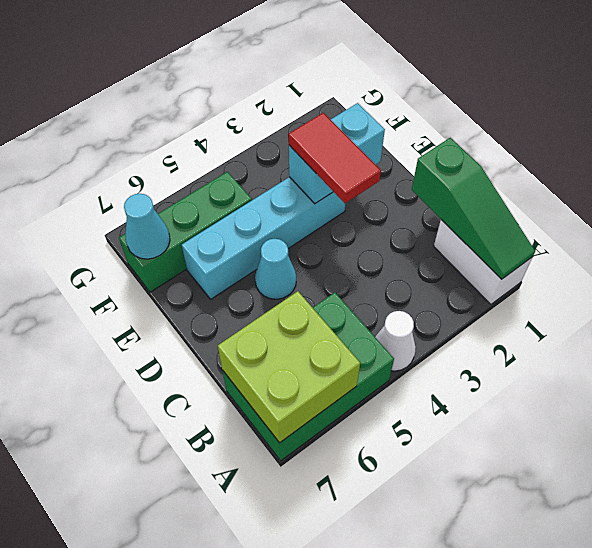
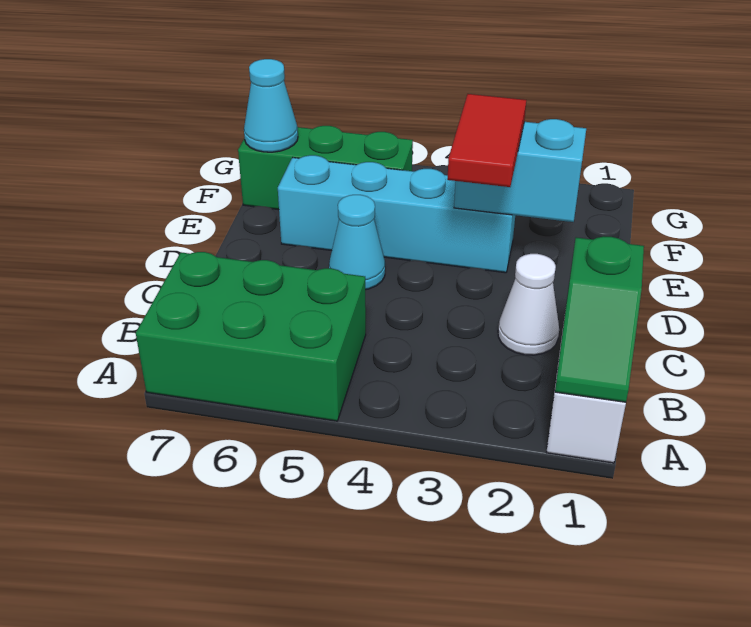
green 1x3 slope [412,138,535,279] -> green 1x2 slope [555,236,644,402]
white 1x1 cone [375,311,416,371] -> white 1x1 cone moved to [498,254,559,355]
lime 2x2 brick [218,291,360,443] -> none

